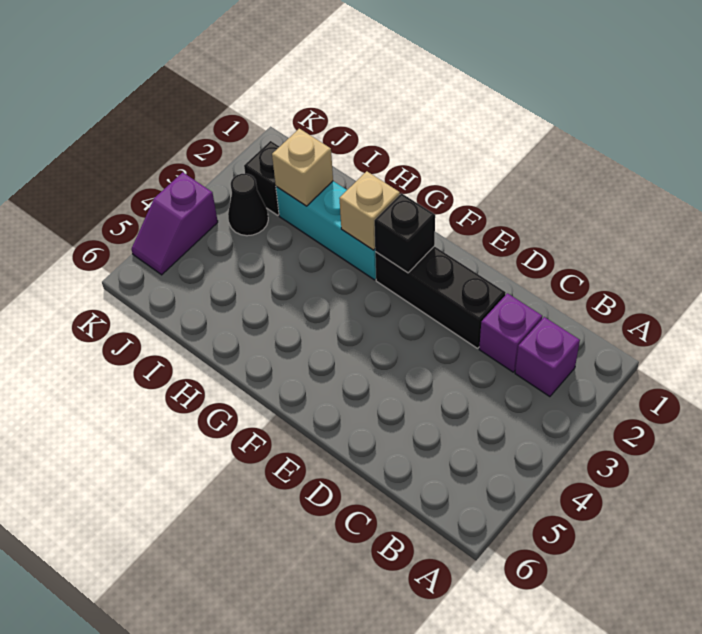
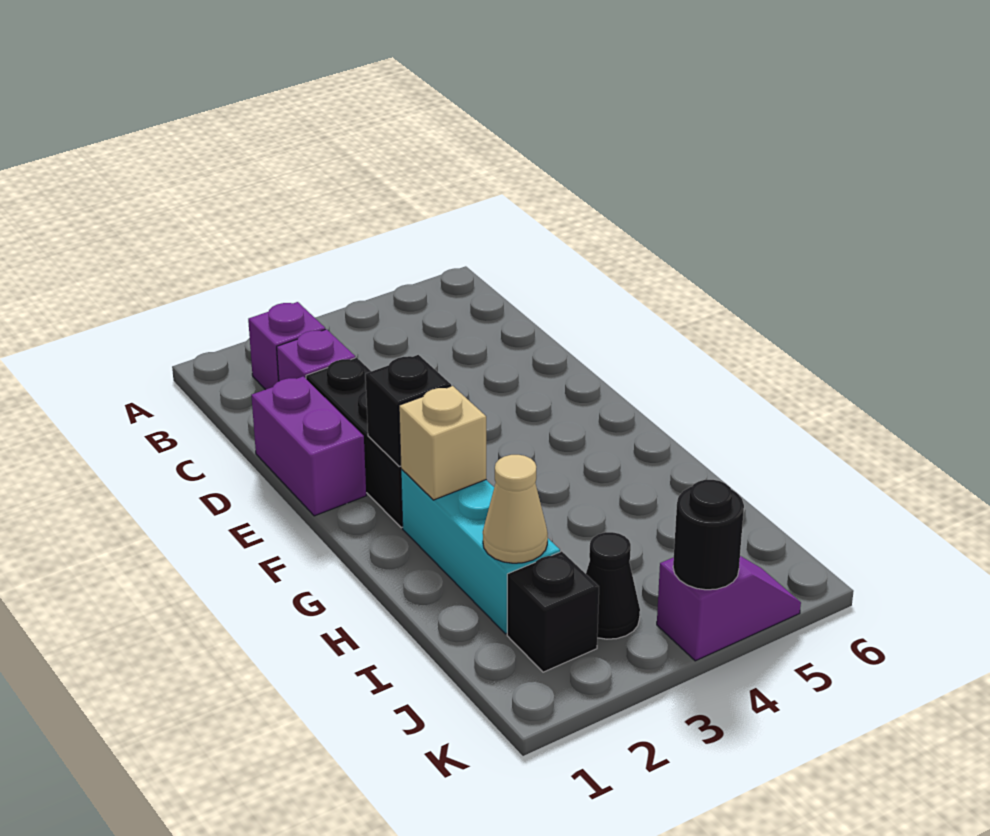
none -> purple 1x2 brick [251,376,366,516]
tan 1x1 brick [272,129,333,206] -> tan 1x1 cone [483,455,548,563]
none -> black 1x1 round brick [673,480,744,590]

